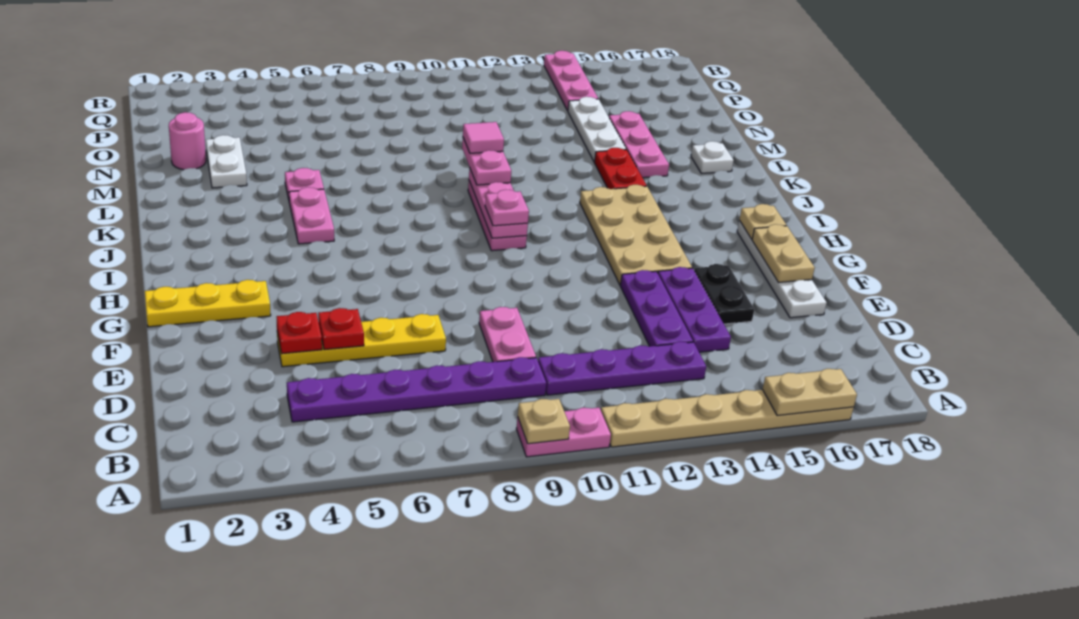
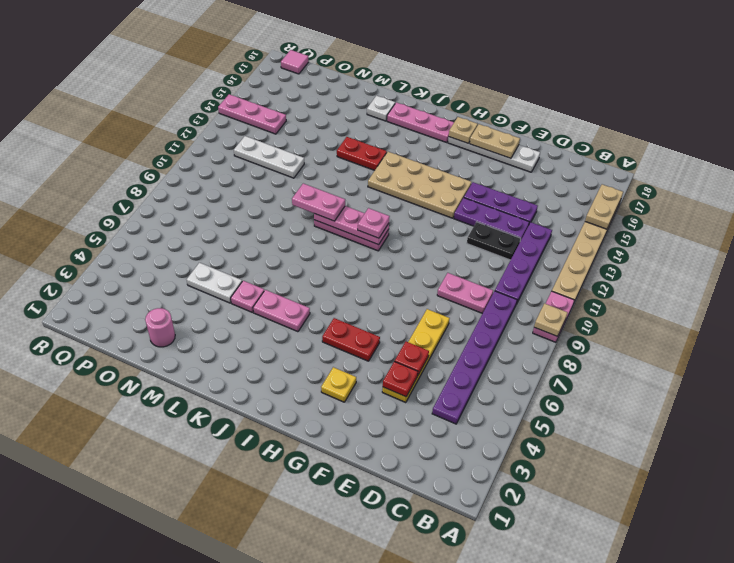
black 1x2 plate [694,264,754,324] -> black 1x2 plate moved to [467,222,521,260]
yellow 1x3 plate [145,280,271,327] -> yellow 1x1 plate [321,367,356,402]
none -> red 1x2 plate [322,318,380,361]
pink 1x1 tile [463,122,504,153] -> pink 1x1 tile moved to [281,50,309,74]
pink 1x3 plate [609,111,669,178] -> pink 1x3 plate moved to [387,102,454,143]
white 1x2 plate [206,135,247,188] -> white 1x2 plate moved to [187,263,242,303]
white 1x3 plate [568,97,626,162] -> white 1x3 plate moved to [234,136,304,178]

